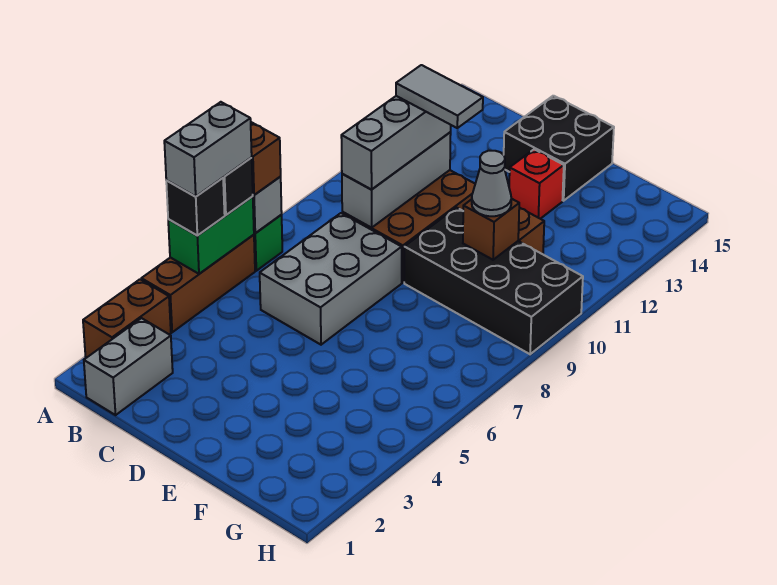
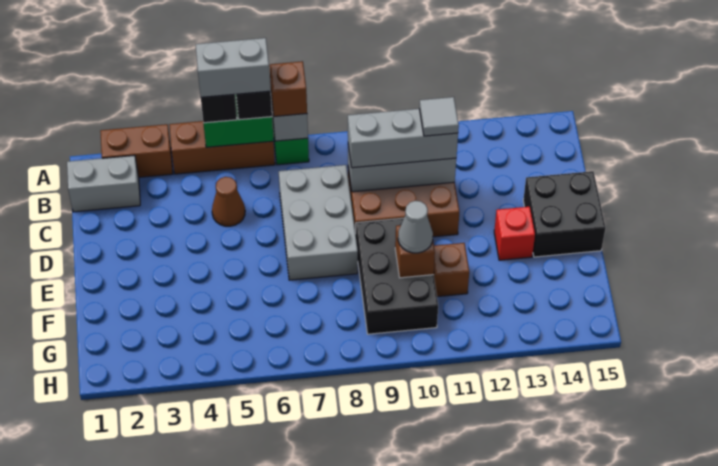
none -> brown 1x1 cone [212,177,245,226]
grey 2x3 brick [260,213,402,345] -> grey 2x3 brick turned to [279,165,358,280]
grey 1x2 tile [396,65,483,128] -> grey 1x1 tile [419,97,459,136]
black 2x4 brick [404,208,583,354] -> black 2x3 brick [356,218,438,334]

